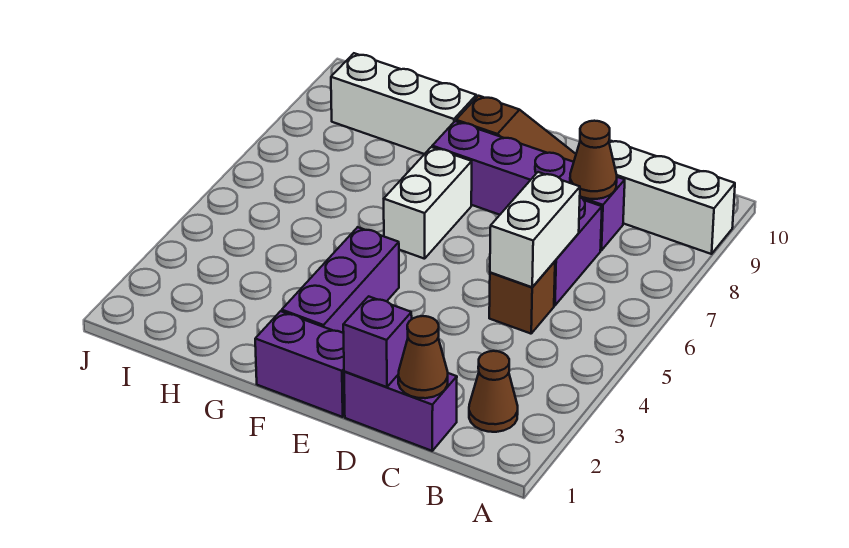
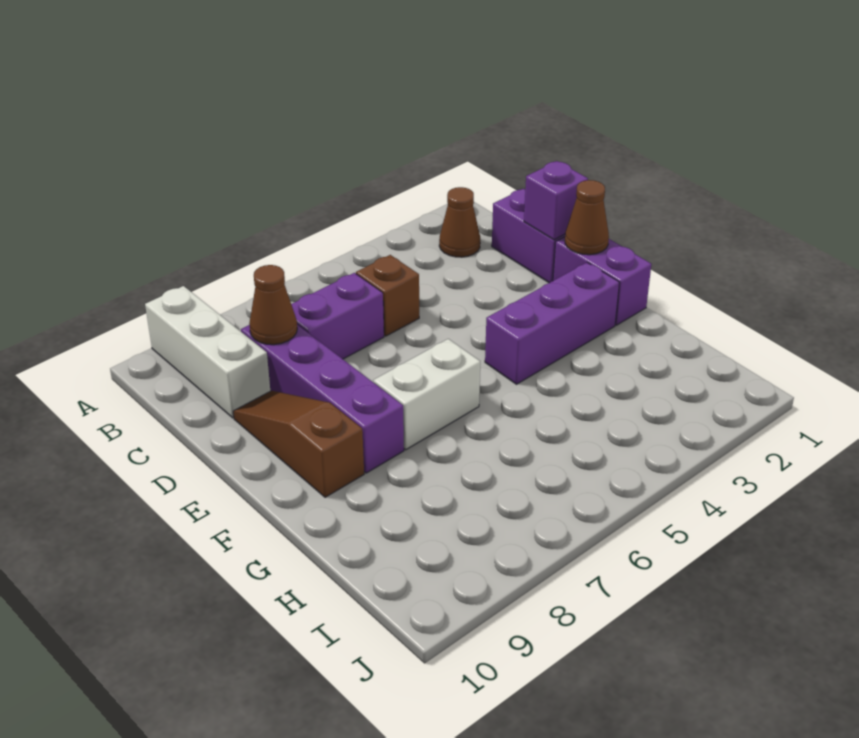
brown 1x1 cone [398,316,448,398] -> brown 1x1 cone moved to [565,180,609,255]
white 1x2 brick [490,172,580,287] -> none
white 1x3 brick [331,53,476,154] -> none

